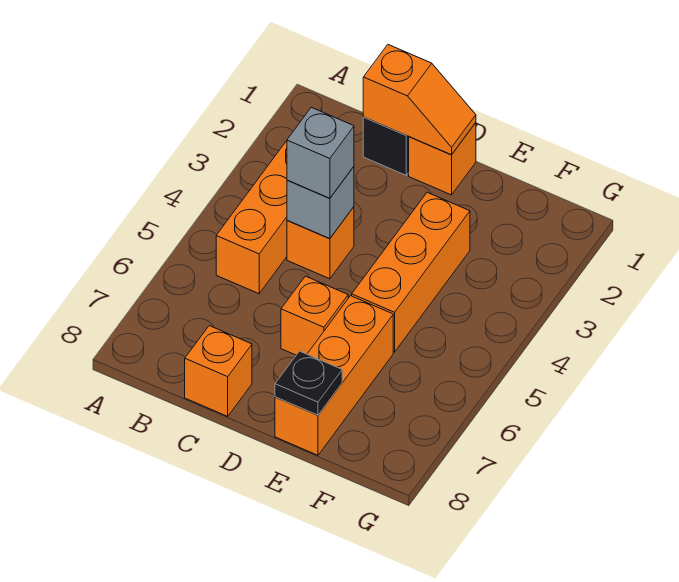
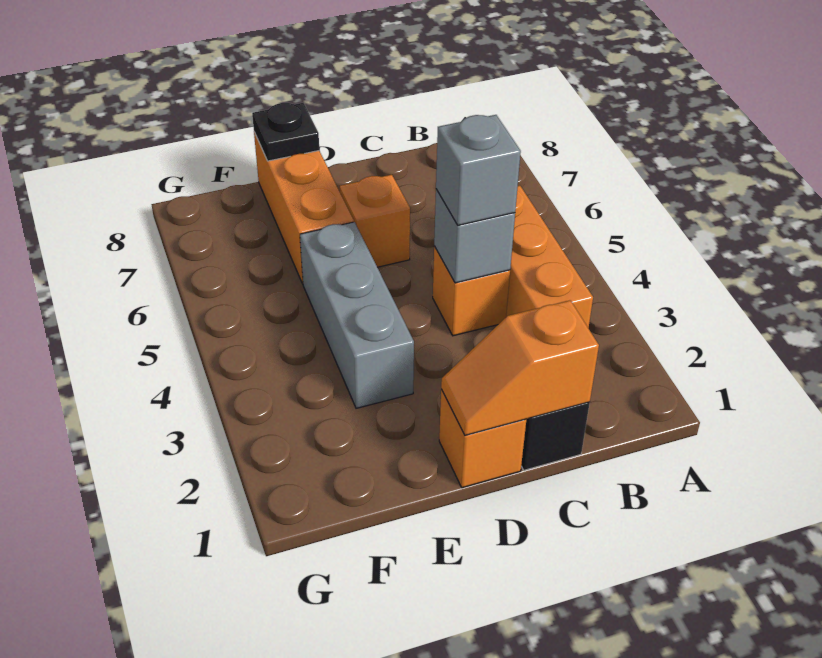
orange 1x1 brick [185,326,252,416] -> none
orange 1x3 brick [352,192,470,352] -> grey 1x3 brick [300,222,414,408]

